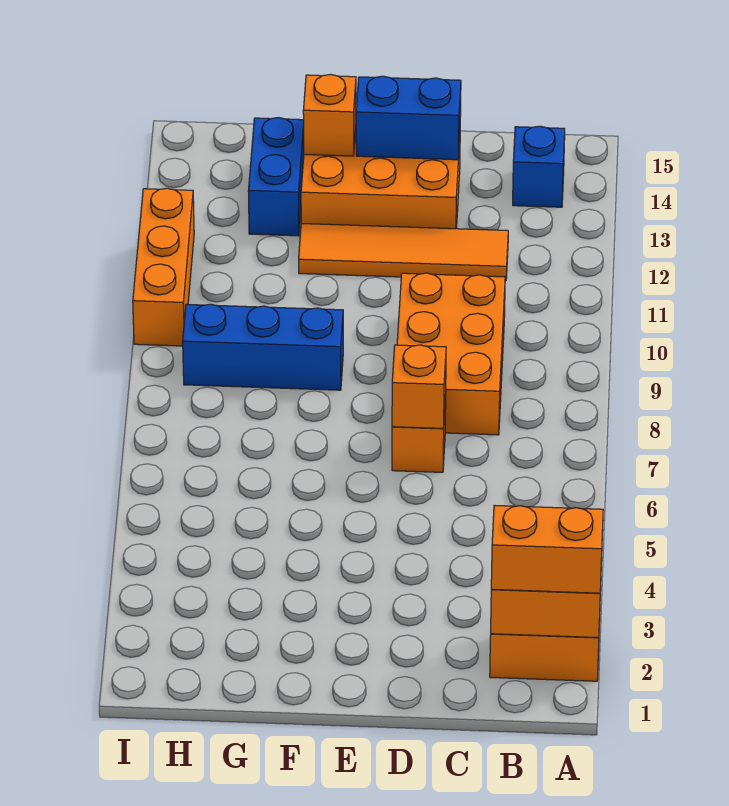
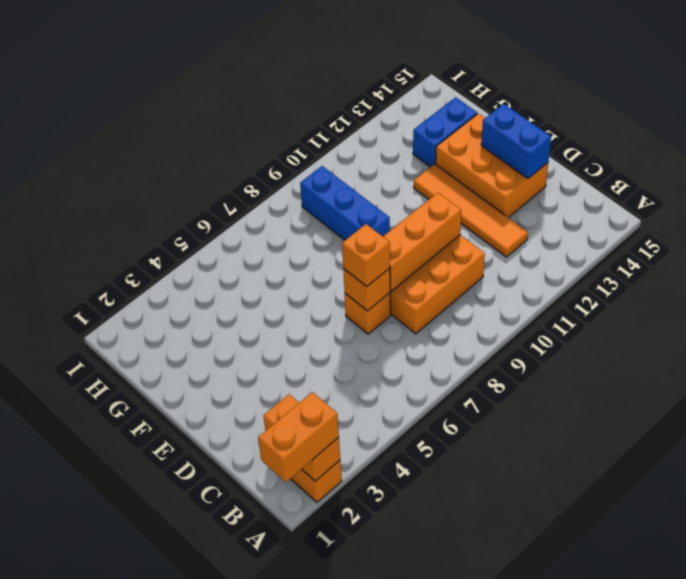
orange 1x2 brick [491,505,603,593] -> orange 1x2 brick turned to [258,392,339,482]
blue 1x1 brick [513,126,565,207] -> none
orange 1x1 brick [303,75,356,156] -> orange 1x1 brick moved to [342,224,390,287]
orange 1x3 brick [133,188,194,346] -> orange 1x3 brick moved to [383,193,461,291]

